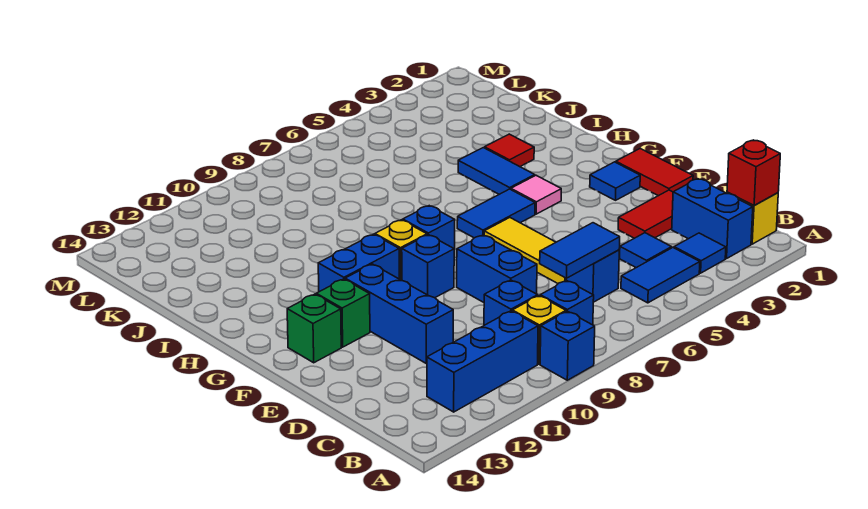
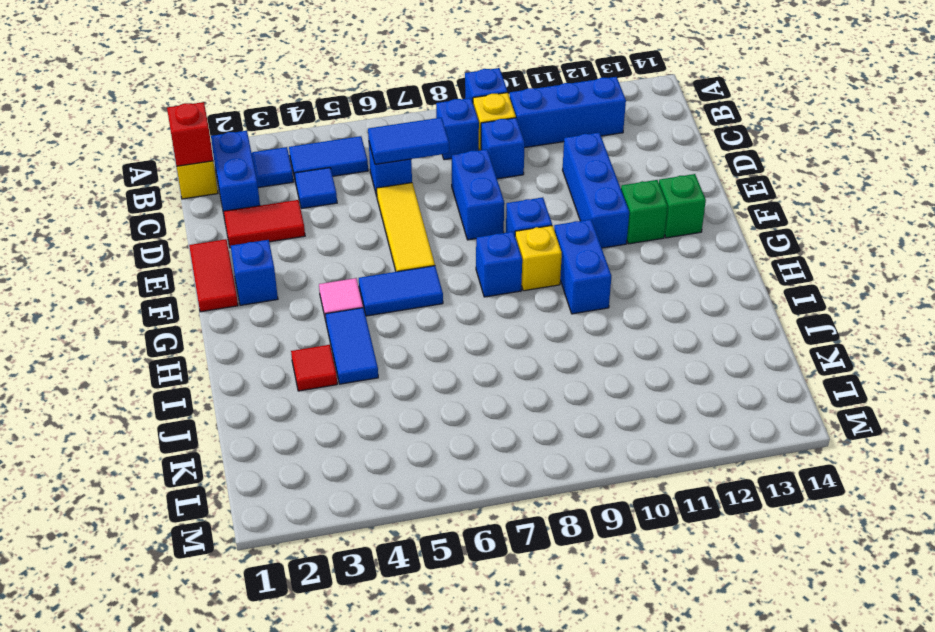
blue 1x1 tile [590,162,640,200] -> blue 1x1 brick [231,240,278,305]
blue 1x2 brick [318,234,399,292] -> blue 1x2 brick turned to [554,219,611,314]

